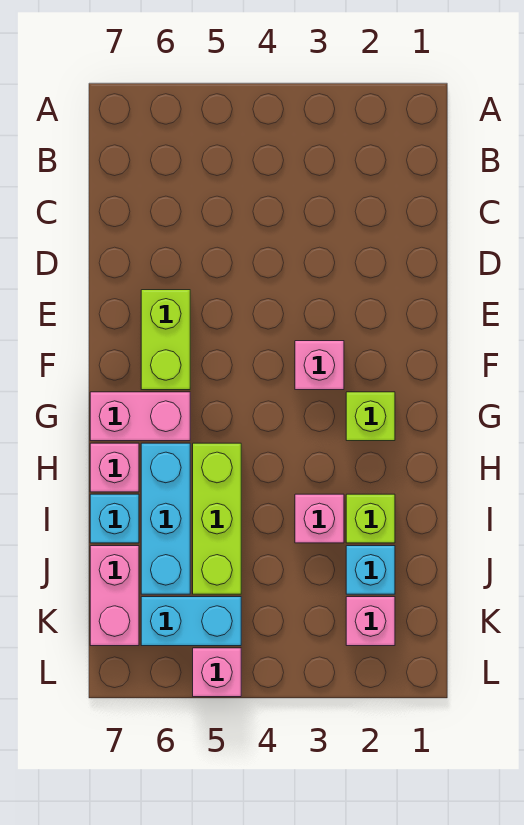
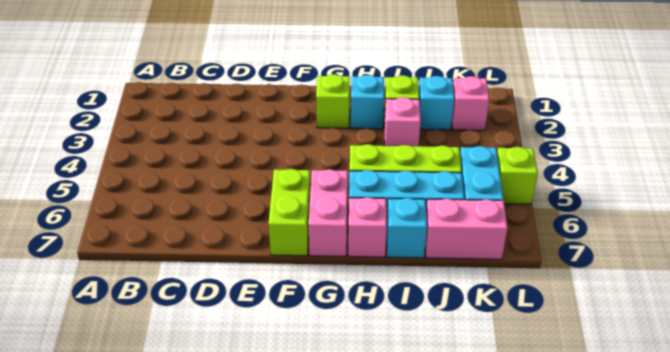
lime 1x2 brick [141,290,190,390] -> lime 1x2 brick turned to [269,169,310,256]
pink 1x1 brick [295,341,344,390] -> none
none -> cyan 1x1 brick [351,75,384,129]
pink 1x1 brick [193,648,241,697] -> lime 1x1 brick [497,147,538,204]

